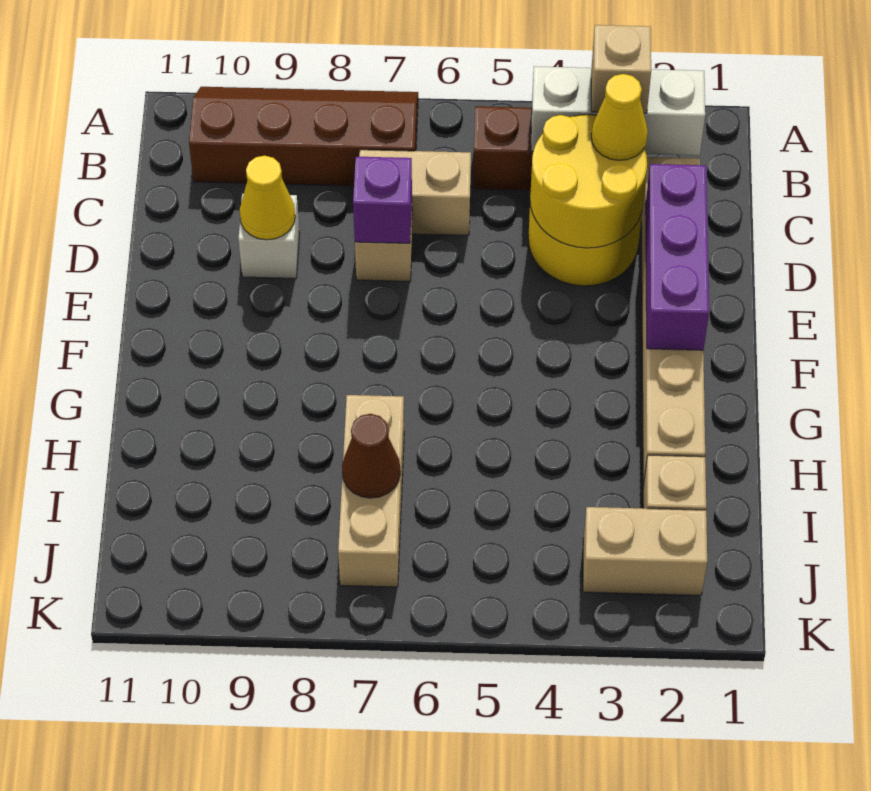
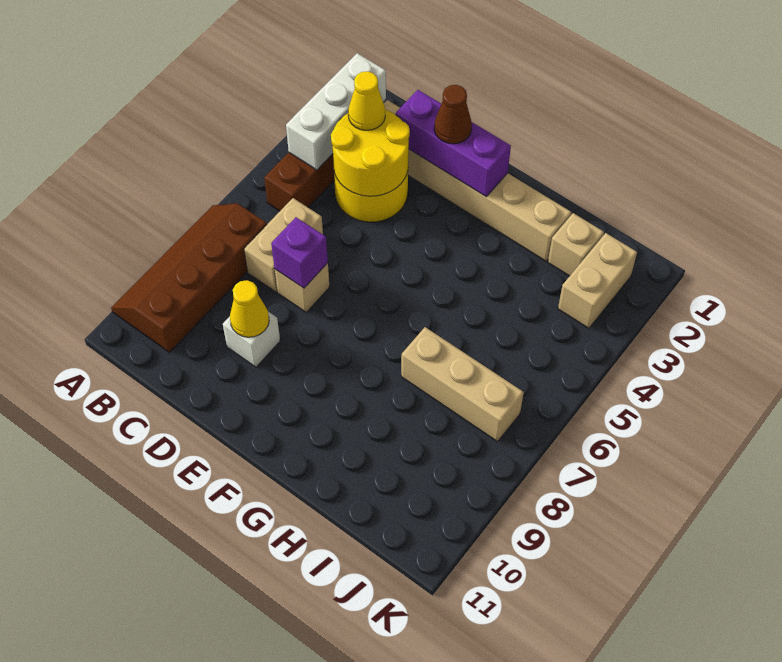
tan 1x1 brick [591,25,651,113] -> none
brown 1x1 cone [342,414,400,498] -> brown 1x1 cone moved to [434,85,472,144]

